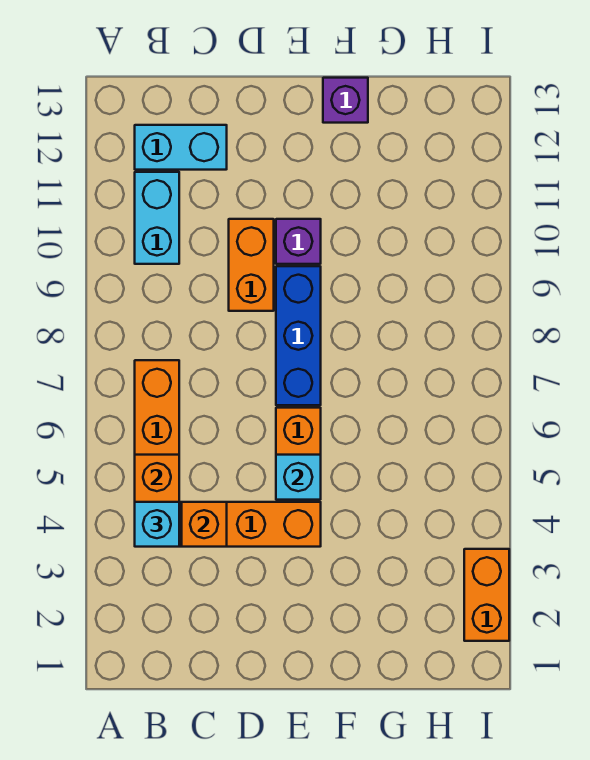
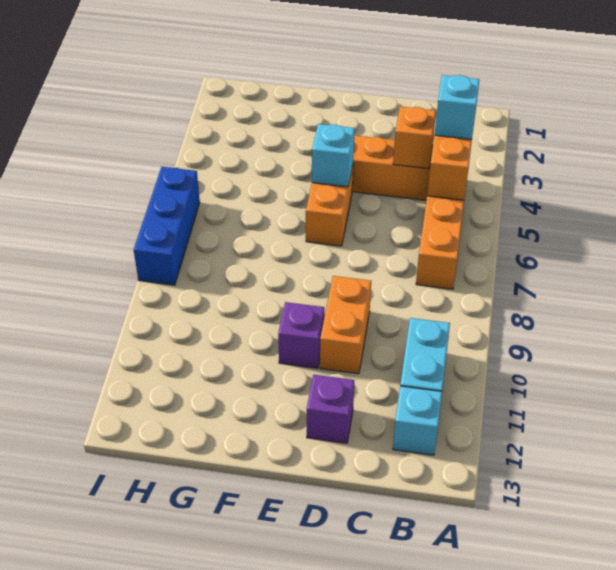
cyan 1x2 brick [135,125,227,170] -> cyan 1x1 brick [393,386,442,455]
blue 1x3 brick [276,266,321,405] -> blue 1x3 brick moved to [134,167,200,285]
purple 1x1 brick [323,78,368,123] -> purple 1x1 brick moved to [307,375,354,443]
orange 1x2 brick [464,549,509,641] -> none

